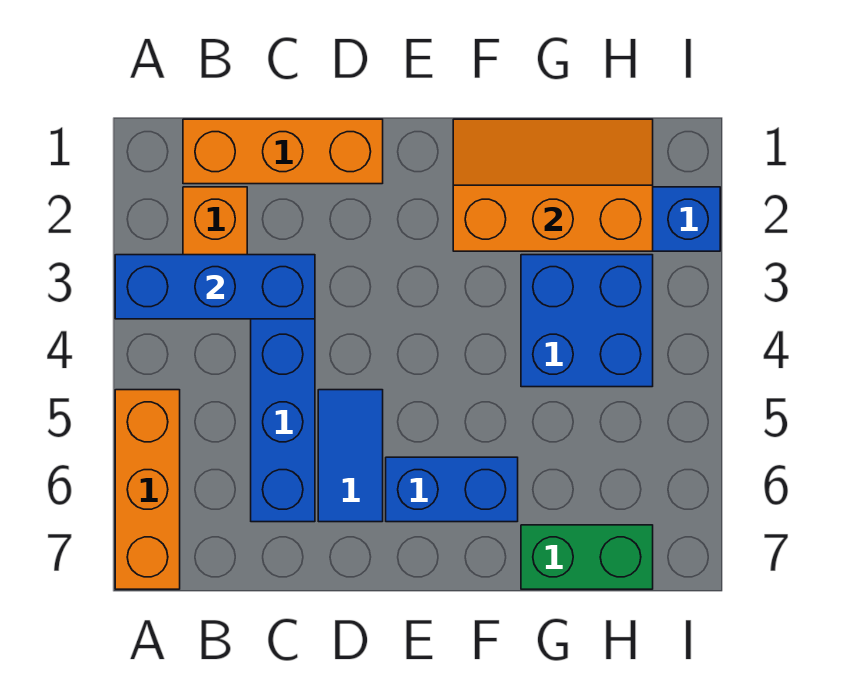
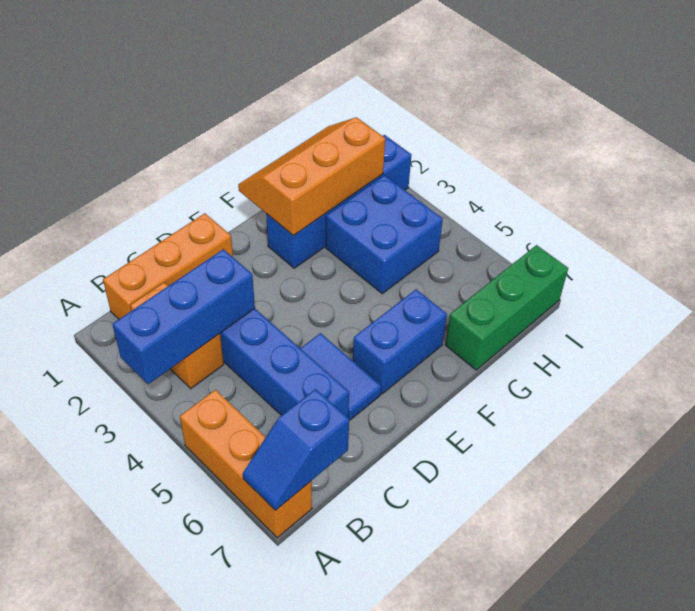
none -> blue 1x2 slope [243,389,349,510]
green 1x2 brick [521,525,653,589] -> green 1x3 brick [445,245,568,370]

